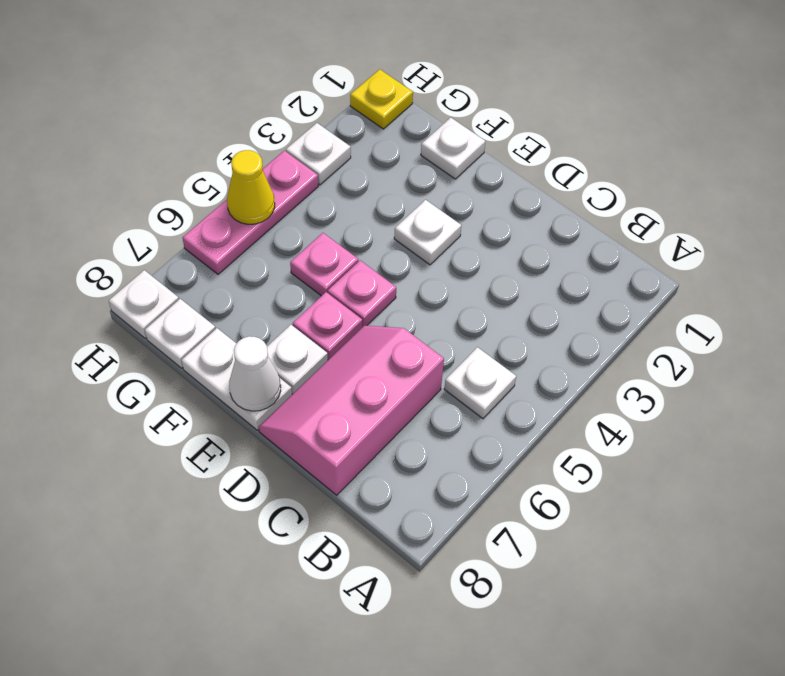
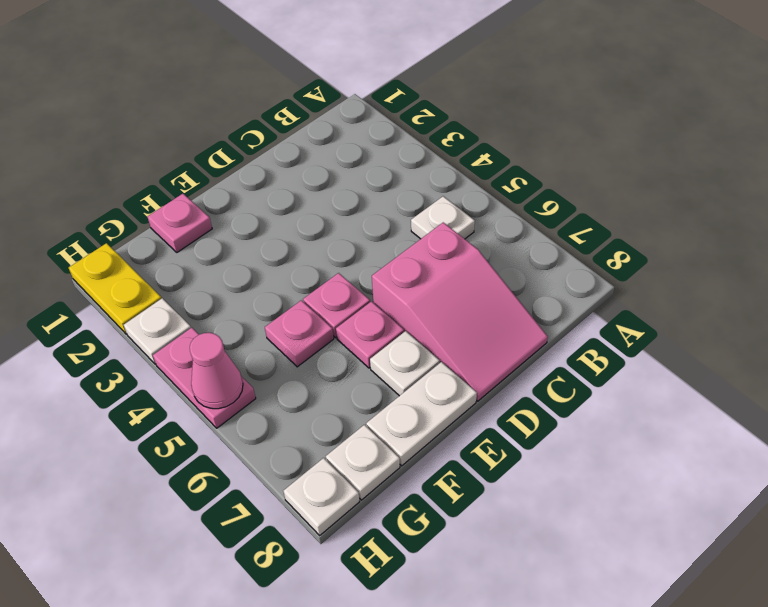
pink 2x3 slope [259,326,444,495] -> pink 2x3 slope turned to [372,223,548,401]
white 1x1 plate [394,200,461,265] -> none
white 1x1 cone [229,336,281,411] -> none
white 1x1 plate [421,117,486,179] -> pink 1x1 plate [148,194,212,252]
yellow 1x1 plate [350,69,413,129] -> yellow 1x2 plate [69,243,161,334]
pink 1x3 plate [183,151,318,274] -> pink 1x2 plate [153,328,256,428]
yellow 1x1 cone [227,150,275,224] -> pink 1x1 cone [190,333,243,409]

